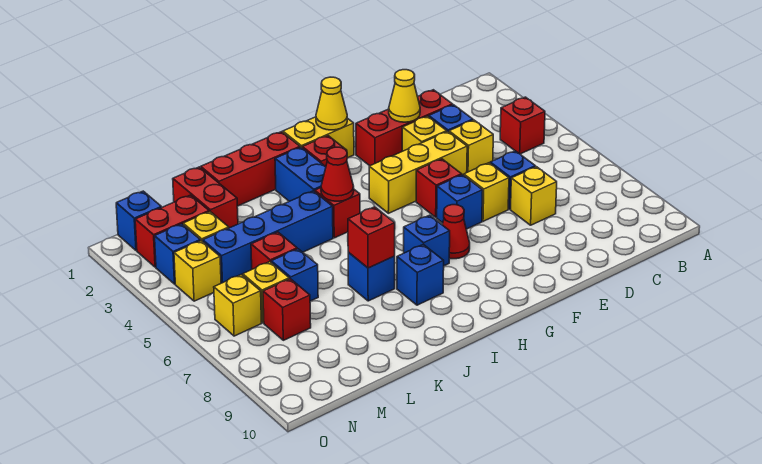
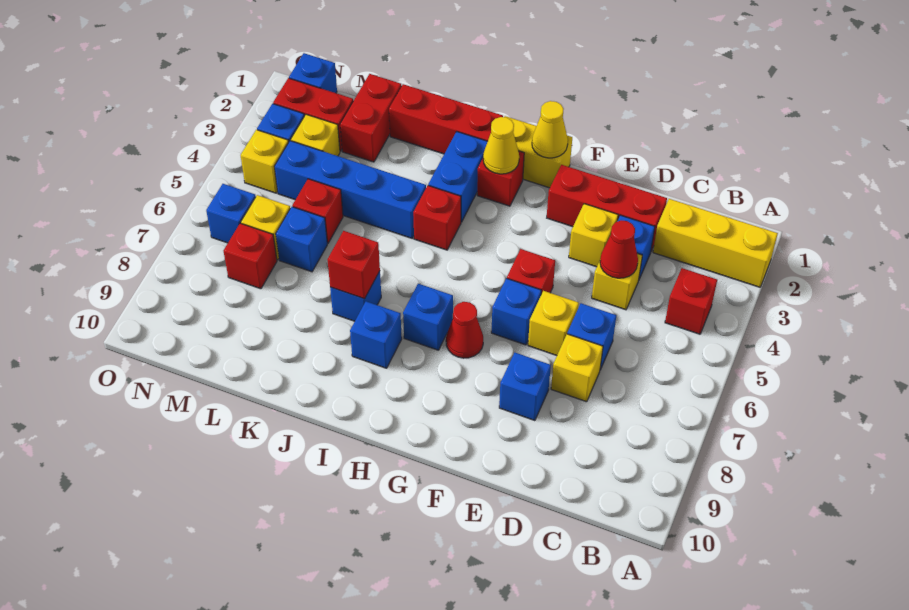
yellow 1x1 cone [389,70,420,122] -> yellow 1x1 cone moved to [483,117,519,174]
yellow 1x3 brick [369,132,467,213] -> yellow 1x3 brick moved to [653,199,778,287]
none -> blue 1x1 brick [499,353,551,420]
red 1x1 cone [321,147,354,201] -> red 1x1 cone moved to [600,220,638,278]
yellow 1x1 brick [214,275,262,336] -> blue 1x1 brick [206,184,256,243]

